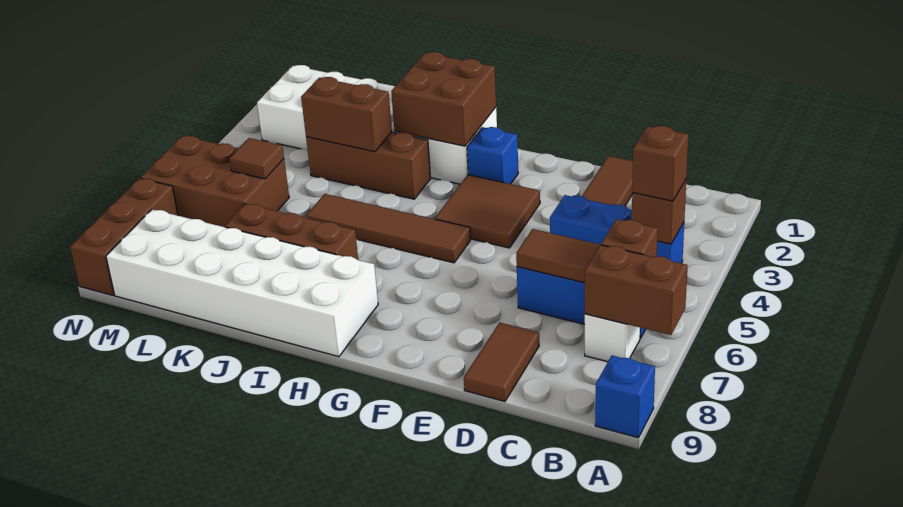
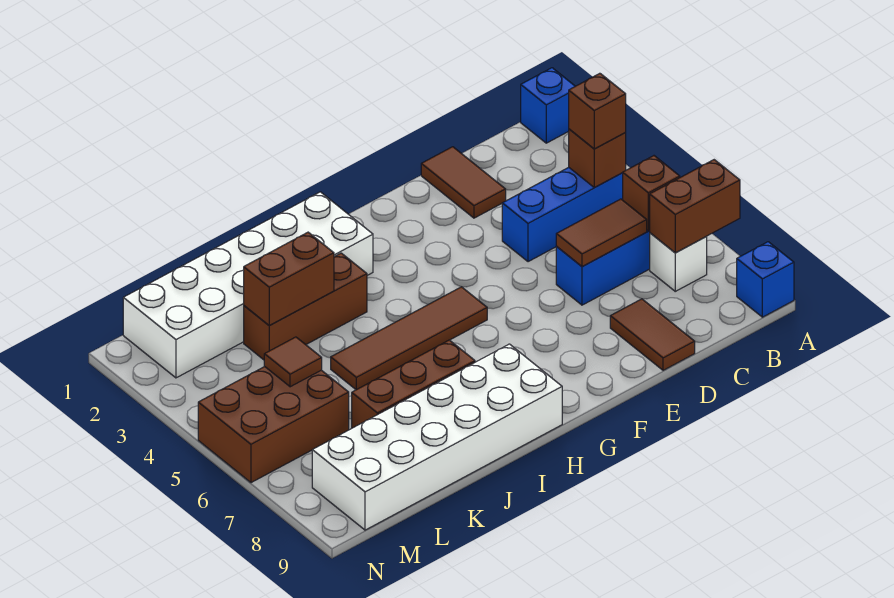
brown 2x2 tile [435,175,540,248] -> none
blue 1x1 brick [467,127,518,184] -> blue 1x1 brick moved to [521,68,575,143]
brown 2x2 brick [391,52,496,146] -> none
brown 1x3 brick [70,178,178,295] -> none

